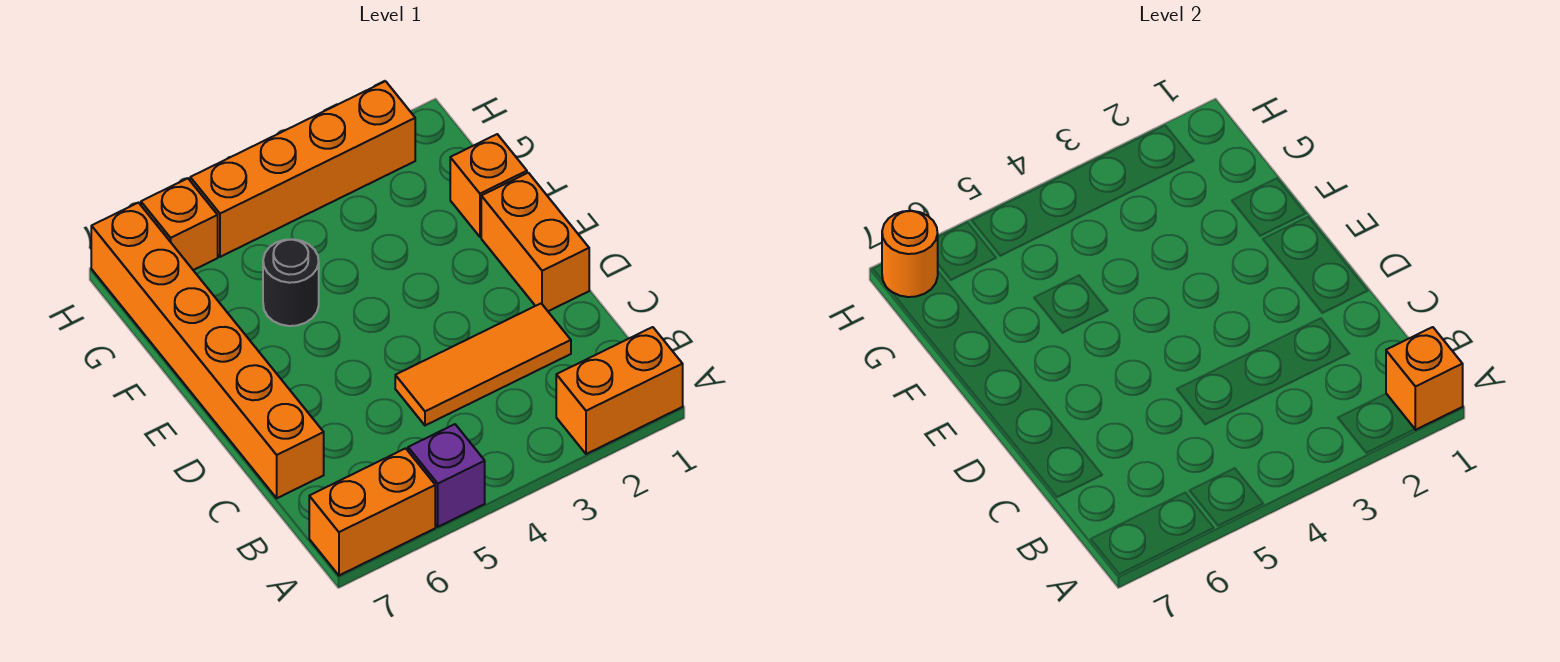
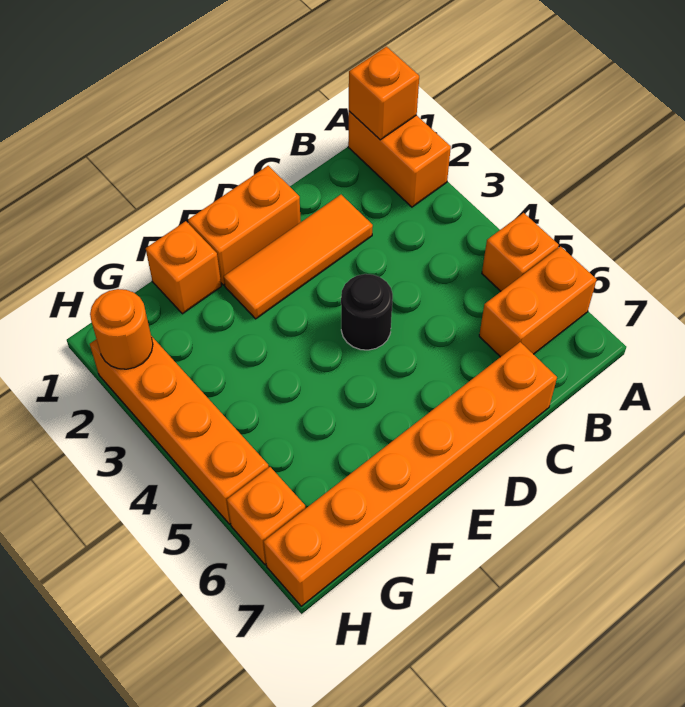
purple 1x1 brick [408,424,485,527] -> orange 1x1 brick [482,213,559,291]
orange 1x2 brick [309,448,435,575] -> orange 1x2 brick turned to [479,246,597,357]
orange 1x3 tile [395,304,571,425] -> orange 1x3 tile turned to [224,195,373,319]
black 1x1 round brick [263,239,319,326] -> black 1x1 round brick moved to [341,274,393,350]
orange 1x1 round brick [882,211,938,297] -> orange 1x1 round brick moved to [90,289,153,369]

